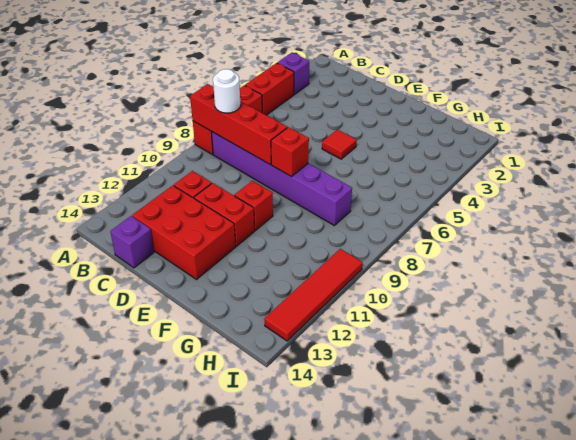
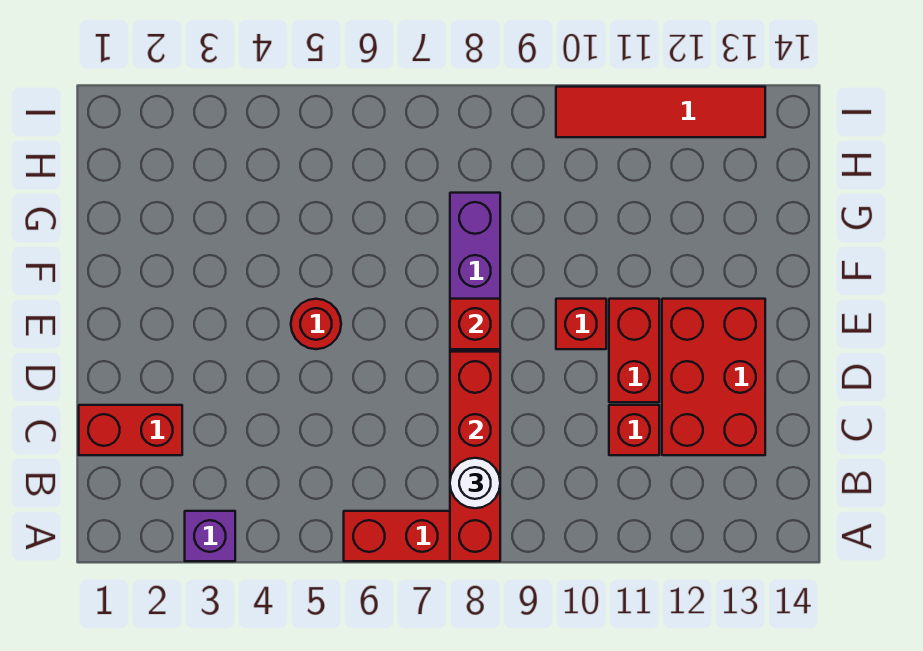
red 1x2 brick [245,63,294,115] -> red 1x2 brick moved to [79,405,182,455]
purple 1x1 brick [110,216,154,268] -> none
red 1x1 tile [322,130,357,159] -> red 1x1 round brick [291,299,341,349]

